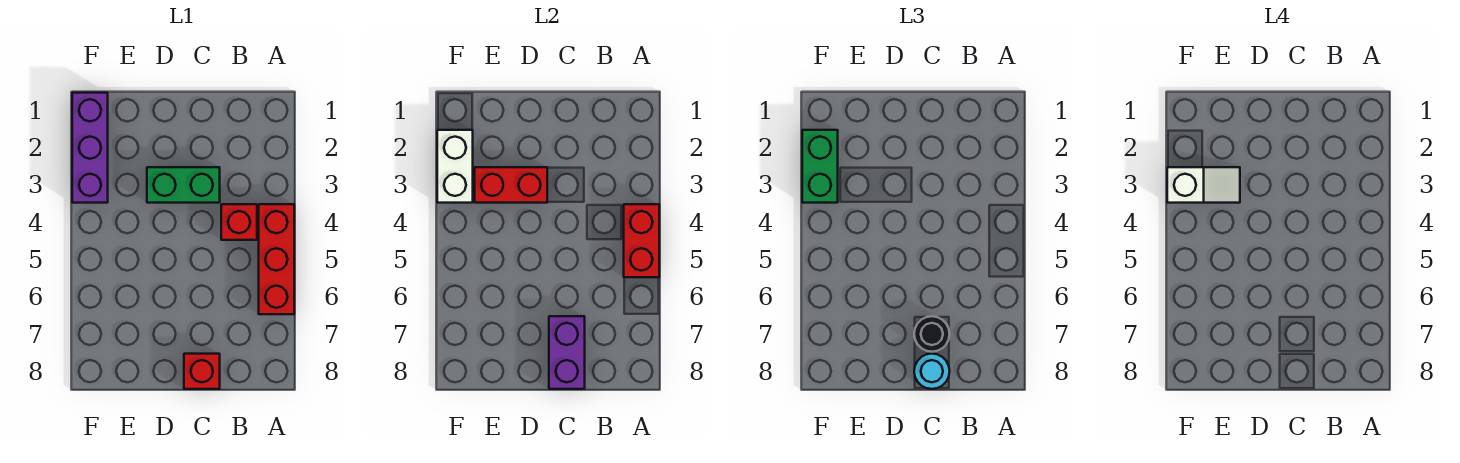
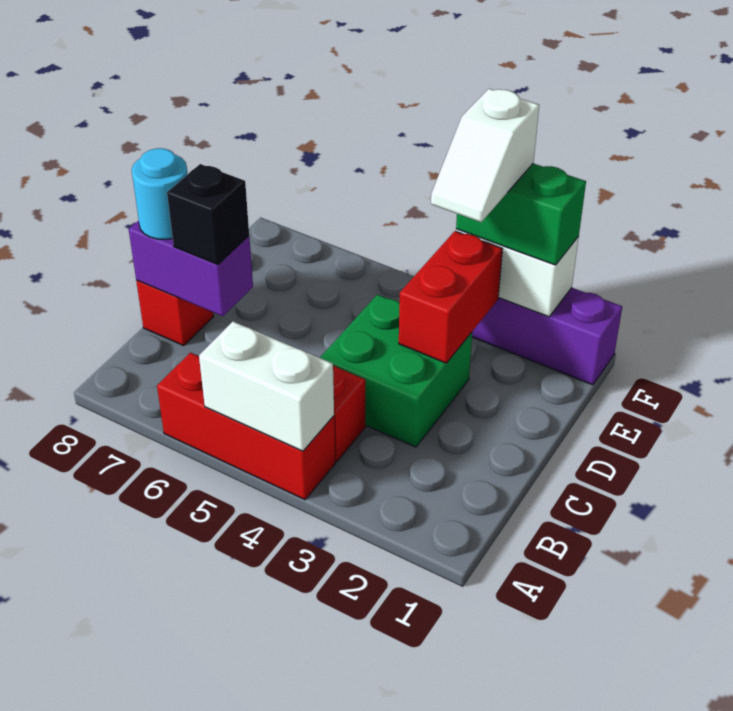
red 1x2 brick [624,204,659,277] -> white 1x2 brick [199,321,334,451]
green 1x2 brick [147,167,220,203] -> green 2x2 brick [320,295,472,447]
black 1x1 round brick [914,316,950,352] -> black 1x1 brick [167,164,249,265]

